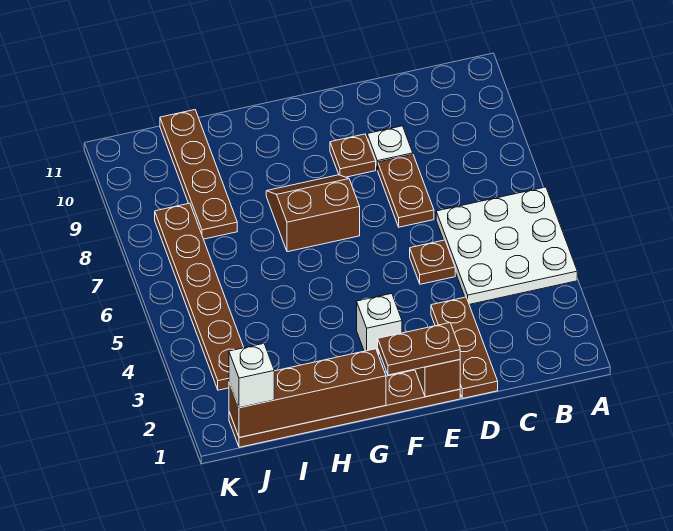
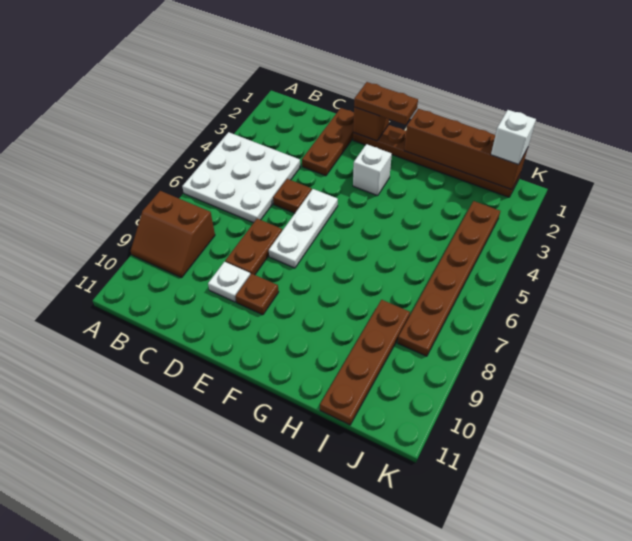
none -> white 1x3 plate [269,189,338,268]
brown 2x2 slope [266,175,360,252] -> brown 2x2 slope moved to [131,191,215,278]

